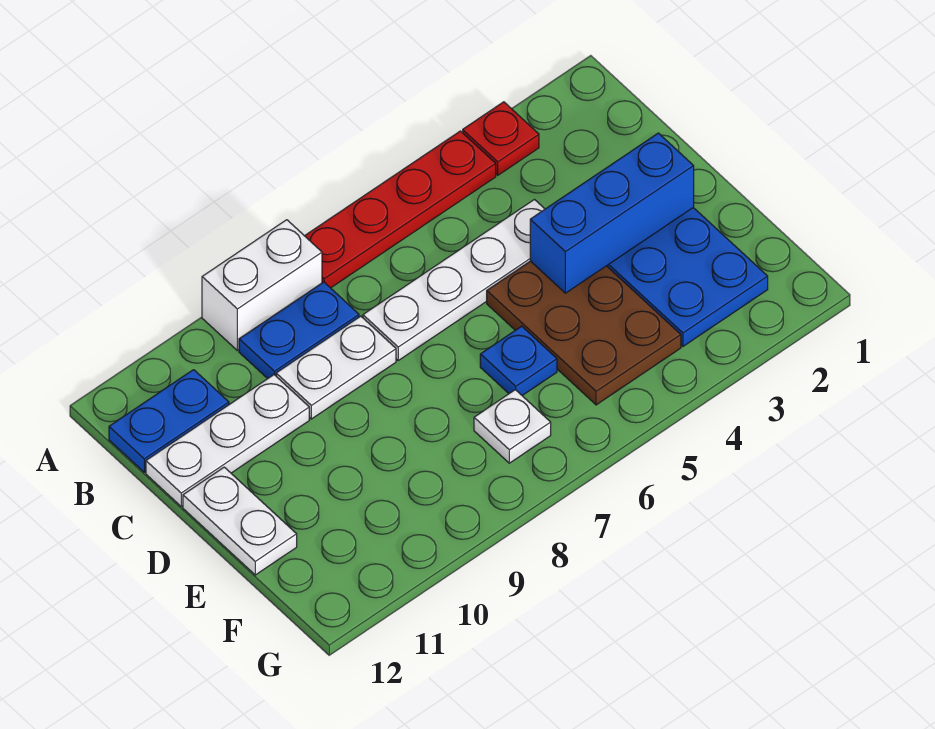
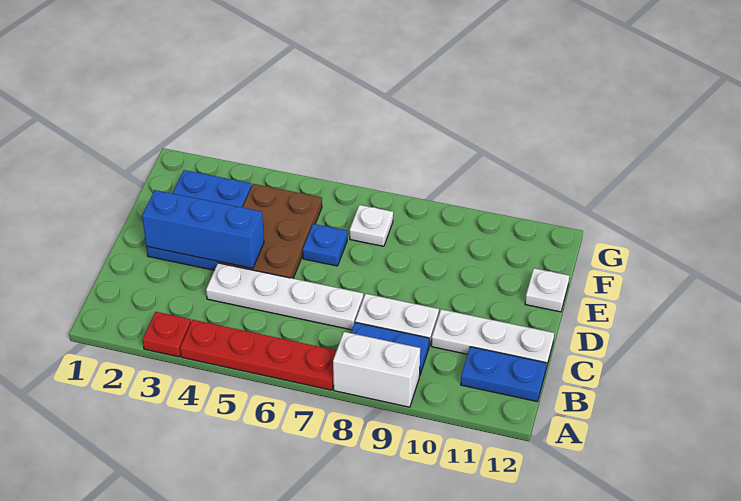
white 1x2 plate [183,467,297,575] -> white 1x1 plate [525,268,569,312]

